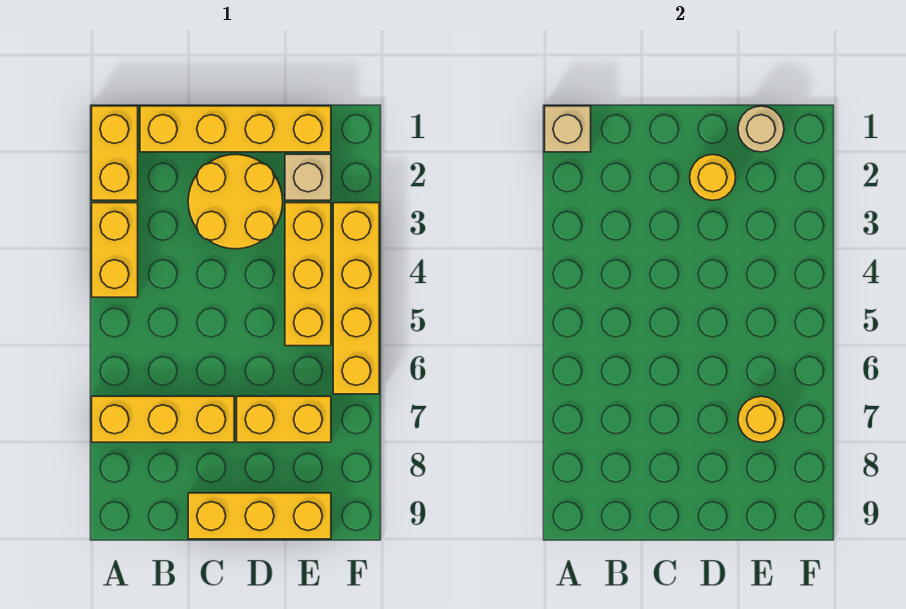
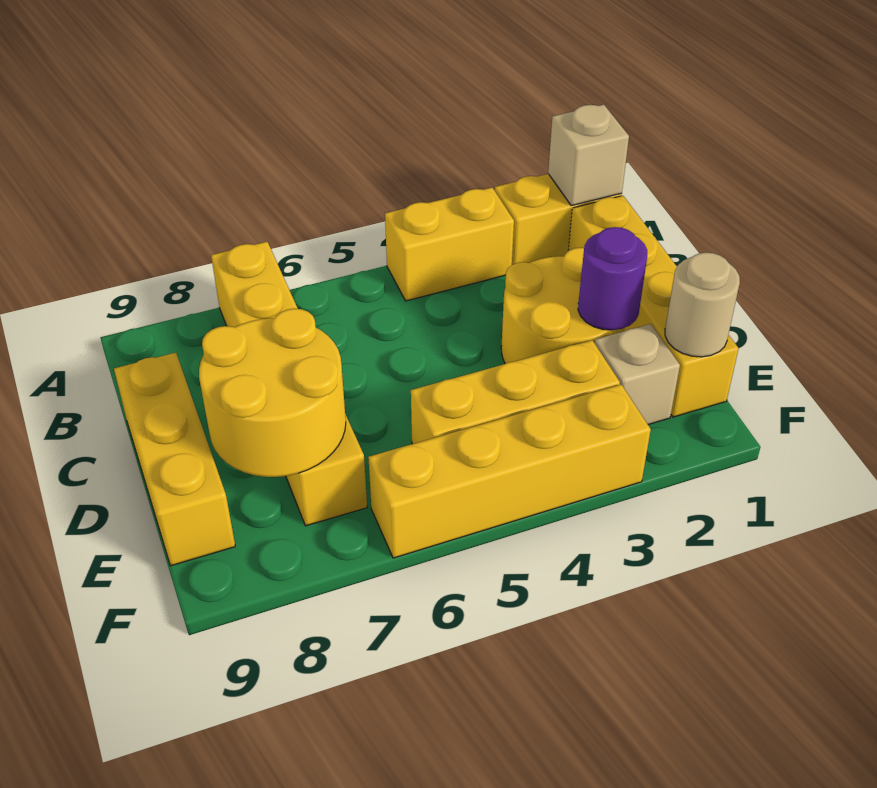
yellow 1x1 round brick [690,154,736,200] -> purple 1x1 round brick [578,227,647,330]
yellow 1x1 round brick [738,396,784,442] -> yellow 2x2 round brick [199,309,346,477]

